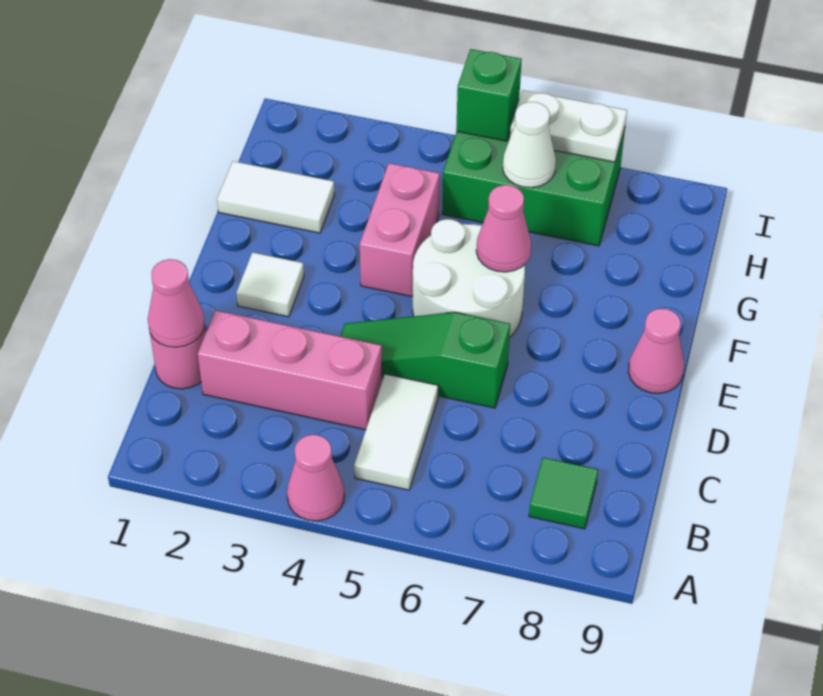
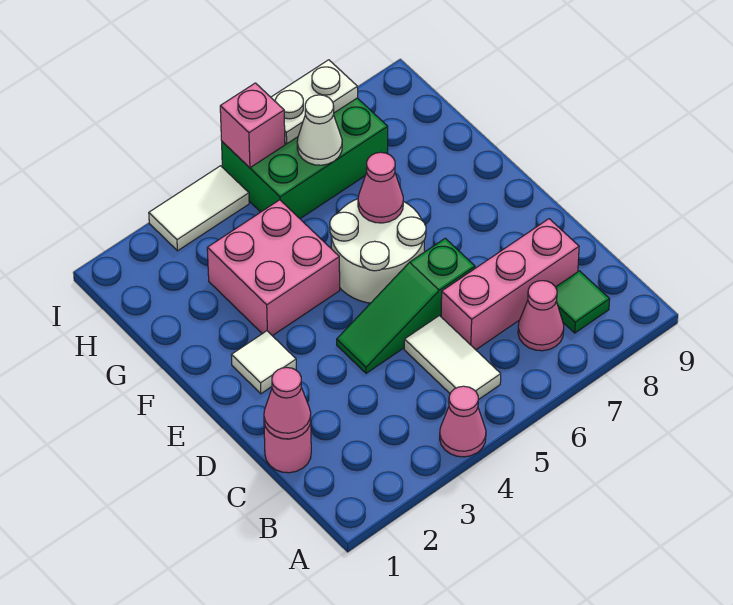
pink 1x3 brick [198,310,382,430] -> pink 1x3 brick moved to [441,219,579,350]
pink 1x1 cone [629,308,684,393] -> pink 1x1 cone moved to [518,281,564,351]
pink 1x2 brick [360,163,440,296] -> pink 2x2 brick [207,200,340,336]
white 1x2 tile [217,161,334,233] -> white 1x2 tile moved to [149,166,249,251]
green 1x1 brick [456,49,522,141] -> pink 1x1 brick [220,83,285,168]

